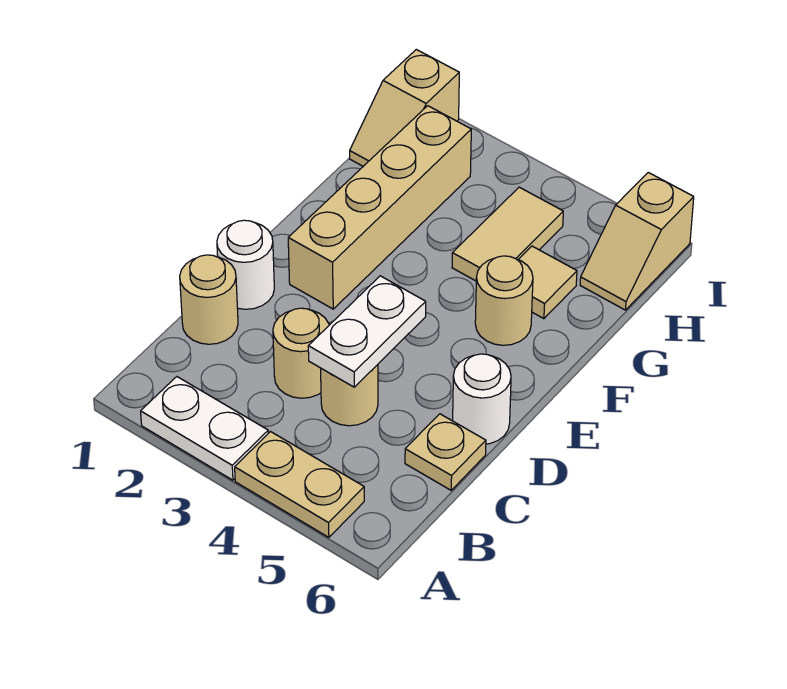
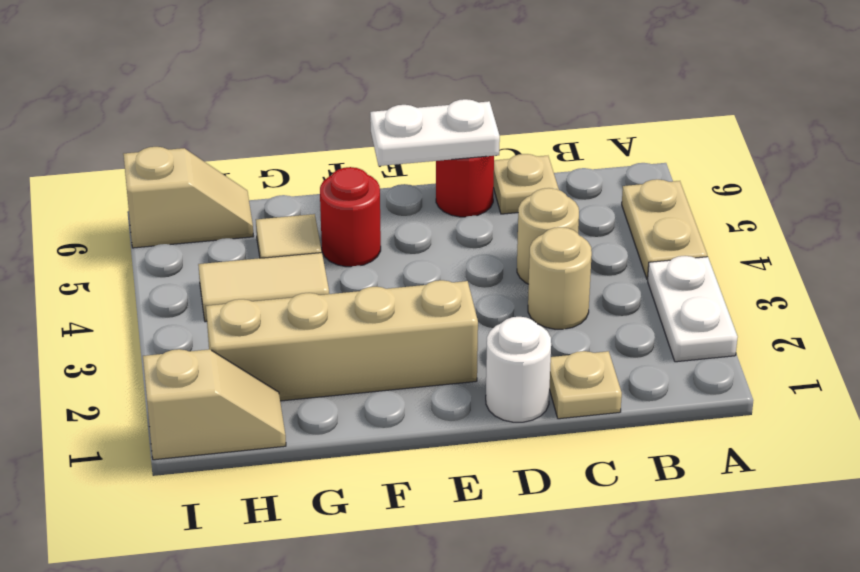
tan 1x1 round brick [180,255,238,344] -> tan 1x1 plate [549,351,622,419]
white 1x2 plate [308,276,426,387] -> white 1x2 plate moved to [370,99,500,166]
white 1x1 round brick [453,354,511,444] -> red 1x1 round brick [436,156,494,217]
tan 1x1 round brick [475,256,533,345] -> red 1x1 round brick [320,167,381,267]

